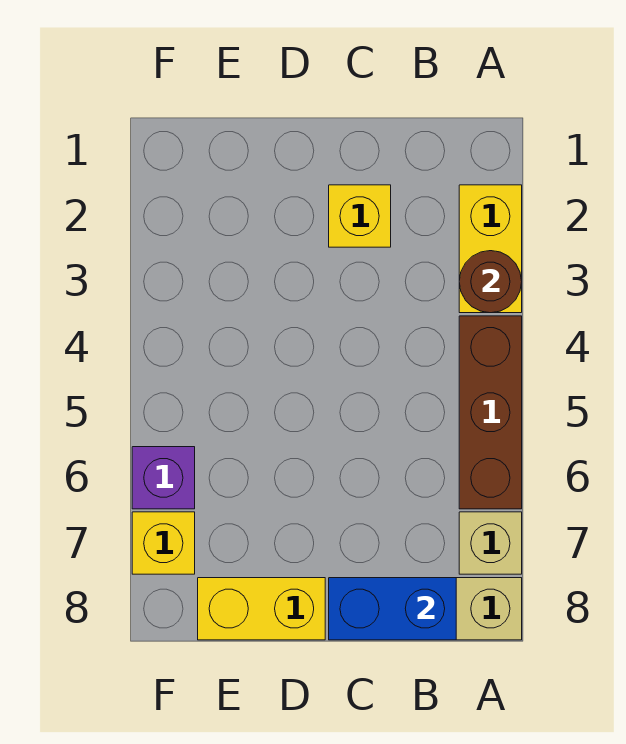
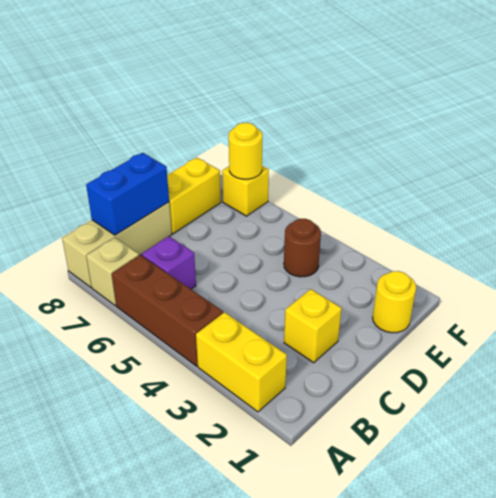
brown 1x1 round brick [459,251,522,313] -> brown 1x1 round brick moved to [284,219,321,277]
none -> yellow 1x1 round brick [372,271,416,333]
purple 1x1 brick [132,447,195,509] -> purple 1x1 brick moved to [142,236,196,289]
none -> yellow 1x1 round brick [229,123,262,179]

